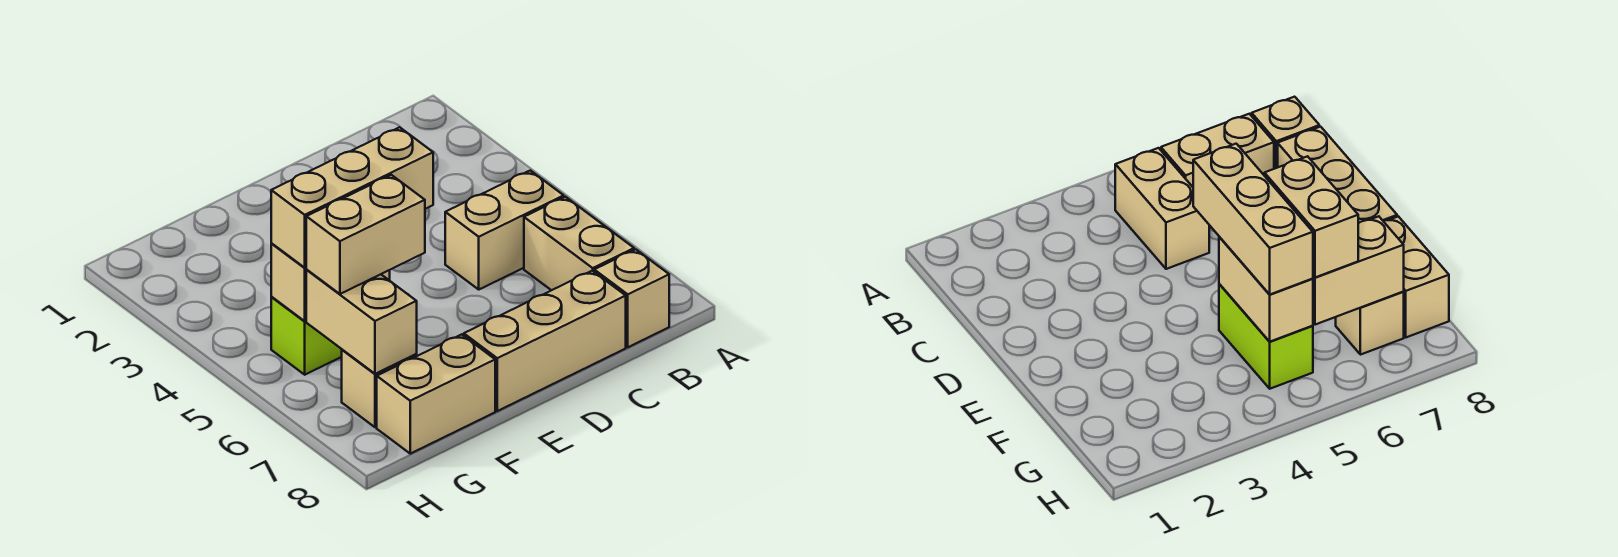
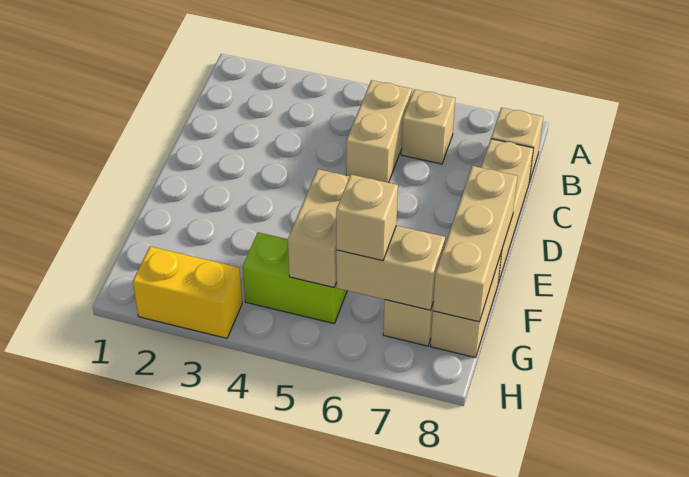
tan 1x2 brick [524,197,634,290] -> tan 1x1 brick [401,89,455,164]
tan 1x3 brick [271,127,433,268] -> tan 1x3 brick moved to [433,166,517,322]
lime 1x2 brick [271,297,342,375] -> lime 1x2 brick turned to [243,232,347,324]
tan 1x2 brick [306,175,425,294] -> tan 1x1 brick [336,175,398,261]
none -> yellow 1x2 brick [133,246,242,338]

